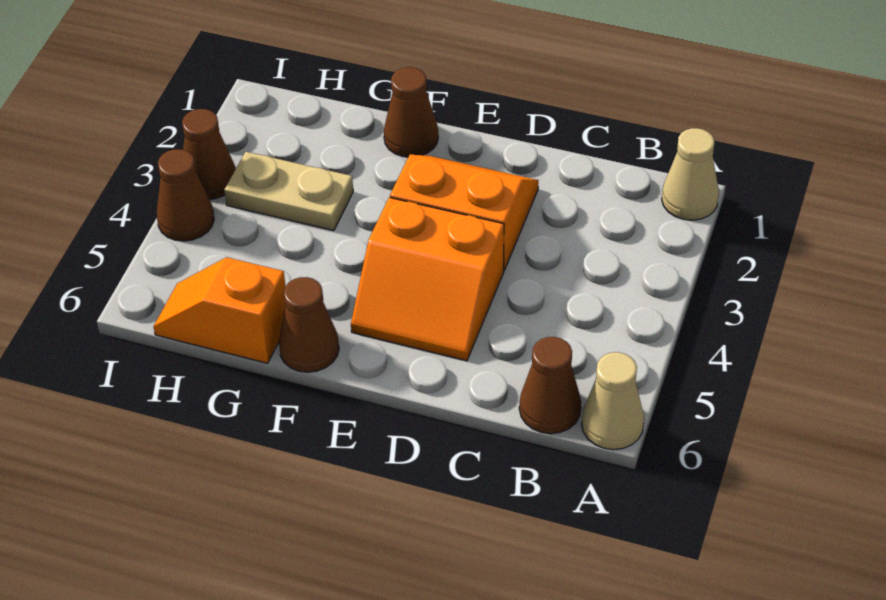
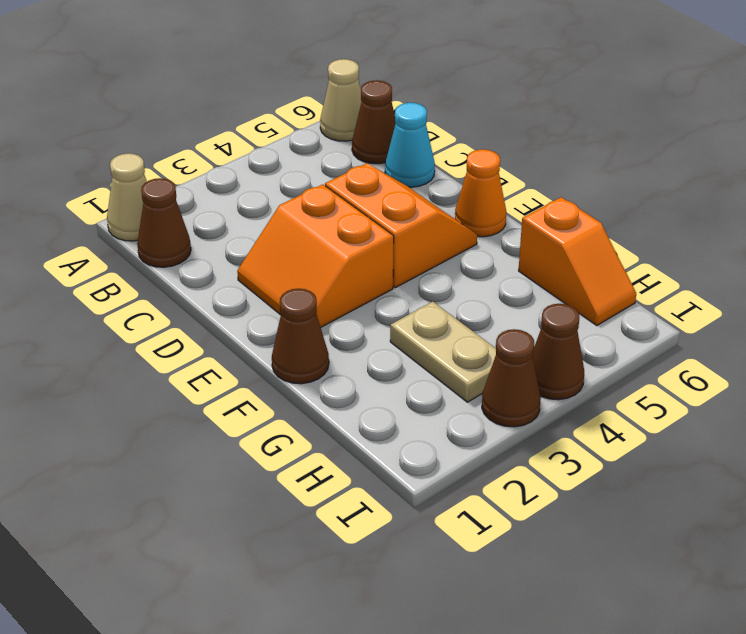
none -> cyan 1x1 cone [385,103,435,187]
none -> orange 1x1 cone [455,149,506,237]
brown 1x1 cone [279,277,339,372] -> brown 1x1 cone moved to [137,178,191,267]

